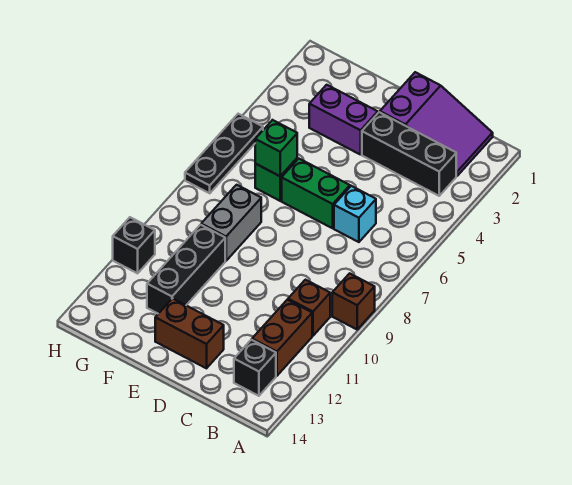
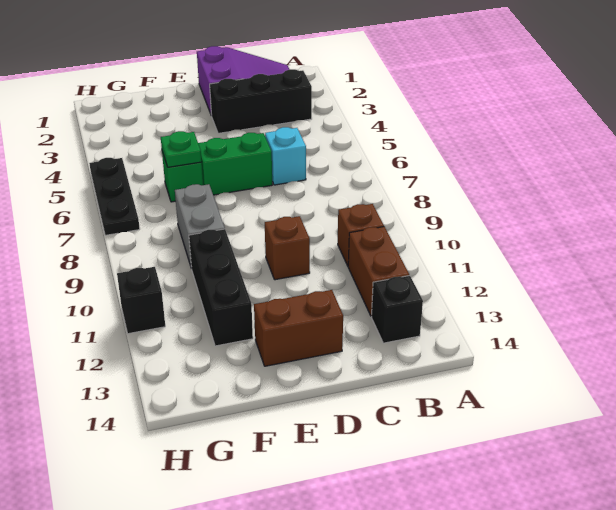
brown 1x1 brick [332,273,375,329] -> brown 1x1 brick moved to [265,216,310,280]
purple 1x2 brick [309,85,378,155] -> none
green 1x1 brick [255,120,297,176] -> green 1x1 plate [161,131,202,167]

